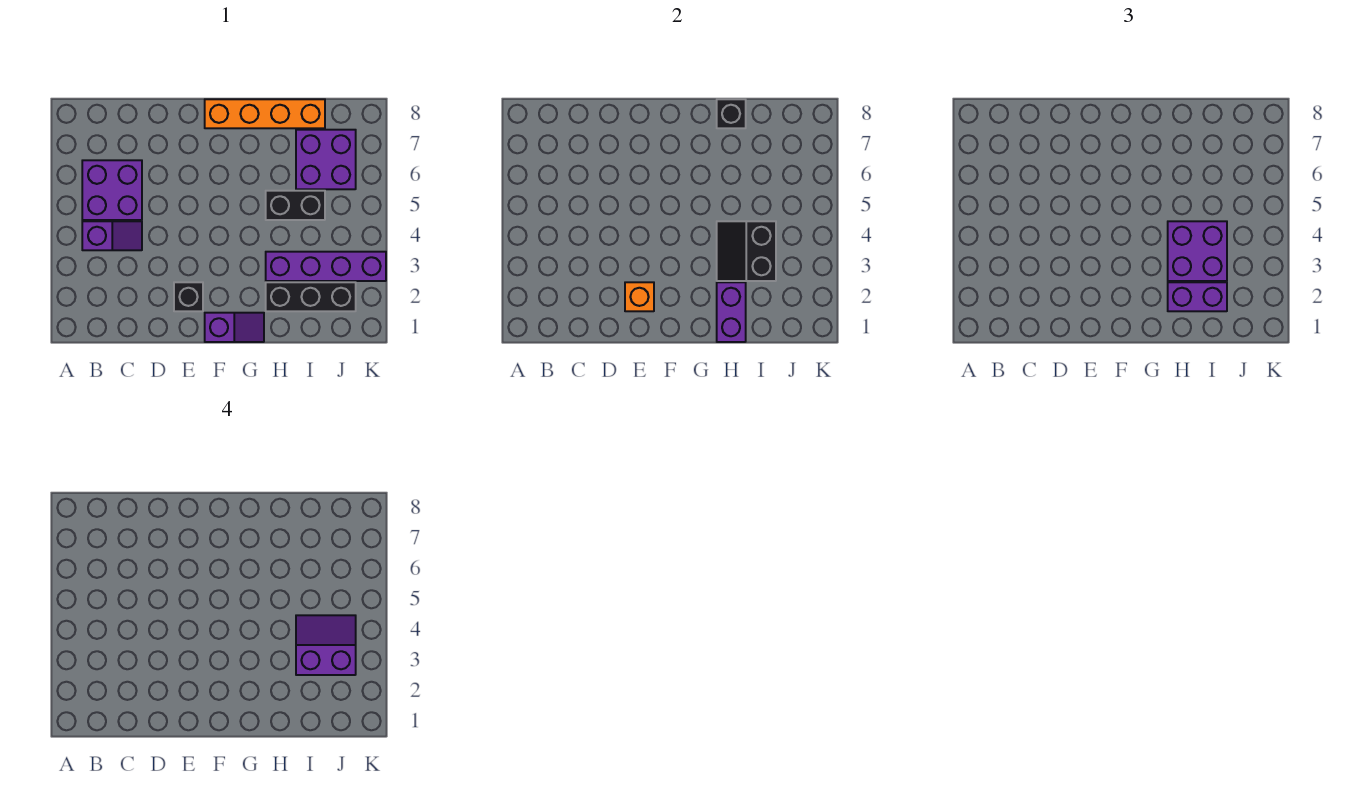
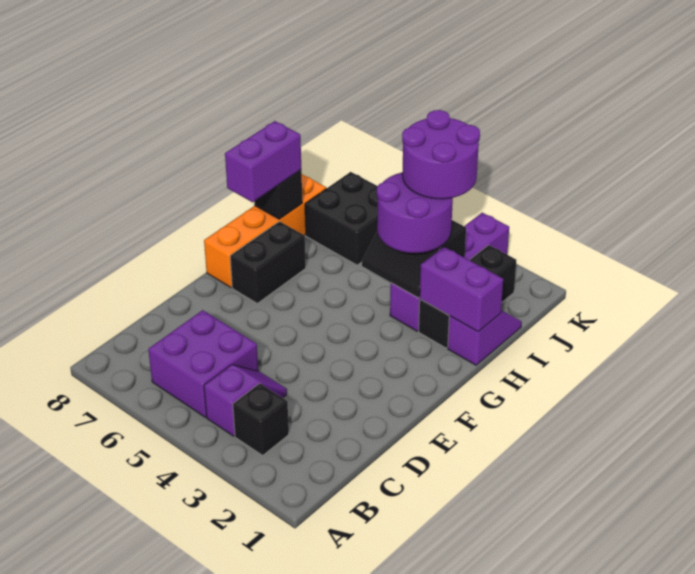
black 1x1 brick [174,282,203,311] -> black 1x1 brick moved to [233,384,289,455]
orange 1x1 brick [625,282,654,311] -> none
purple 1x2 slope [205,313,264,342] -> purple 1x2 slope moved to [448,310,522,365]
purple 1x2 brick [1168,282,1227,311] -> purple 1x2 brick moved to [225,121,301,202]
purple 2x2 brick [1168,221,1227,281] -> purple 2x2 round brick [377,173,453,253]
black 1x2 brick [266,191,325,220] -> black 1x2 brick moved to [230,221,306,303]
purple 2x2 slope [296,615,356,675] -> purple 2x2 round brick [402,110,480,199]
purple 2x2 brick [296,130,356,189] -> black 2x2 brick [305,172,378,265]

